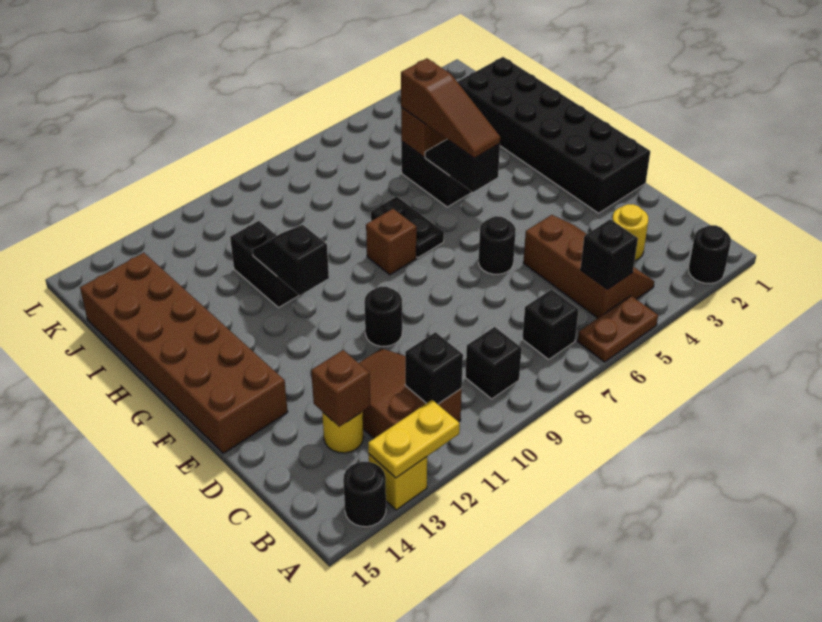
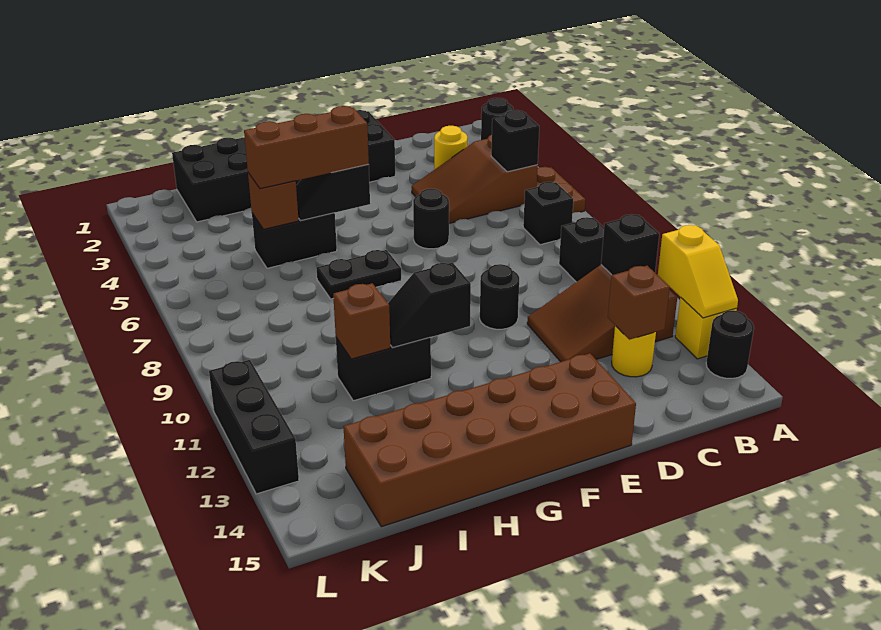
yellow 1x2 plate [368,400,460,478] -> yellow 1x2 slope [658,225,738,318]
brown 2x3 slope [523,215,654,318] -> brown 2x3 slope turned to [412,135,538,223]
brown 1x3 slope [401,58,500,158] -> brown 1x3 brick [244,106,369,189]
brown 1x1 brick [366,209,417,275] -> brown 1x1 brick moved to [333,283,390,359]
none -> black 1x3 brick [209,360,299,494]

